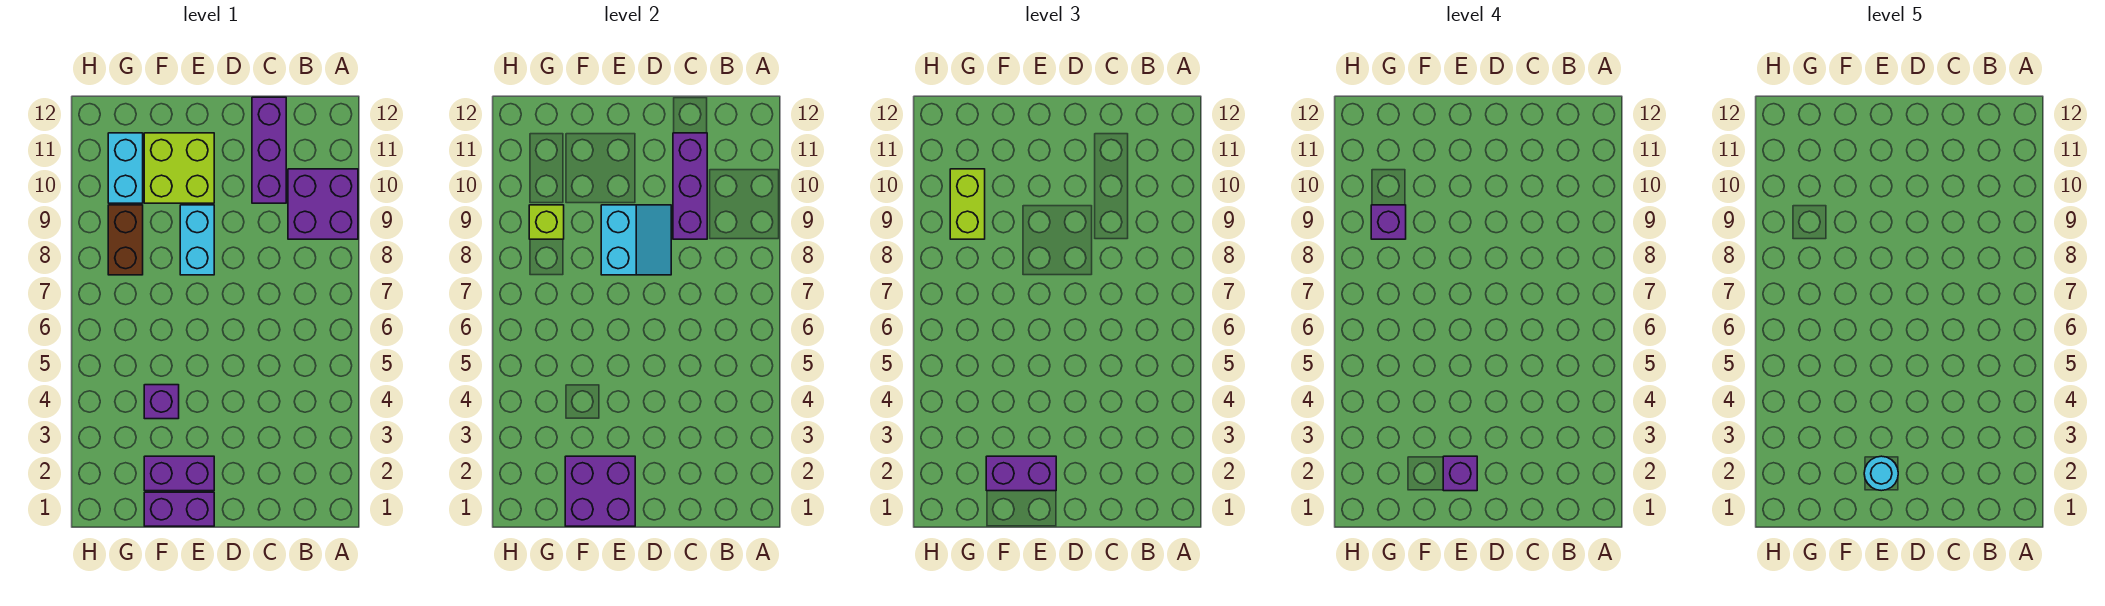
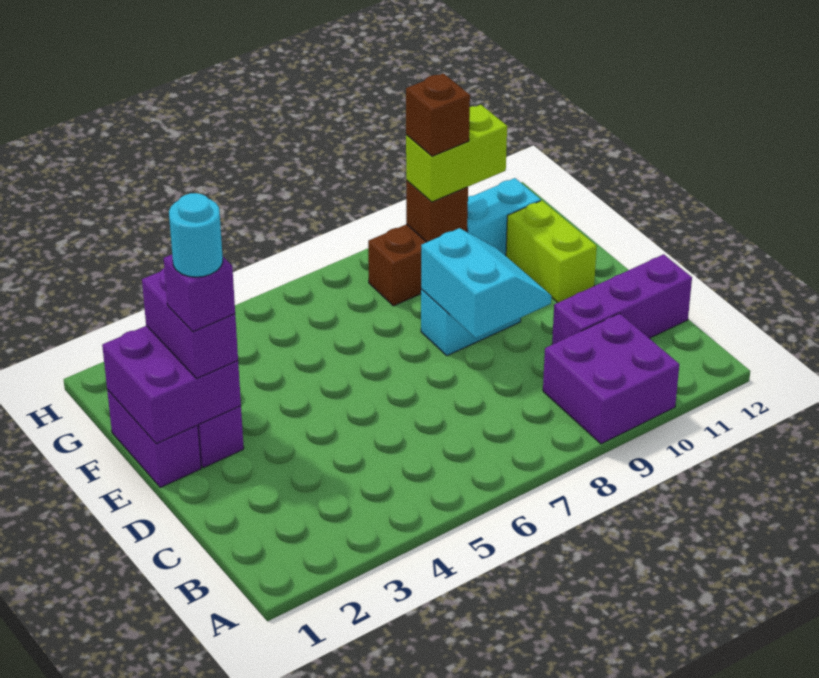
purple 1x3 brick [673,133,707,239] -> none
cyan 2x2 slope [601,205,671,275] -> cyan 2x2 slope turned to [421,228,551,338]
lime 2x2 brick [144,133,214,203] -> lime 1x2 brick [506,201,597,303]
purple 1x1 brick [144,385,179,419] -> none
lime 1x1 brick [529,205,564,239] -> brown 1x1 brick [406,181,468,242]
purple 1x1 brick [1371,205,1406,239] -> brown 1x1 brick [406,73,470,156]

